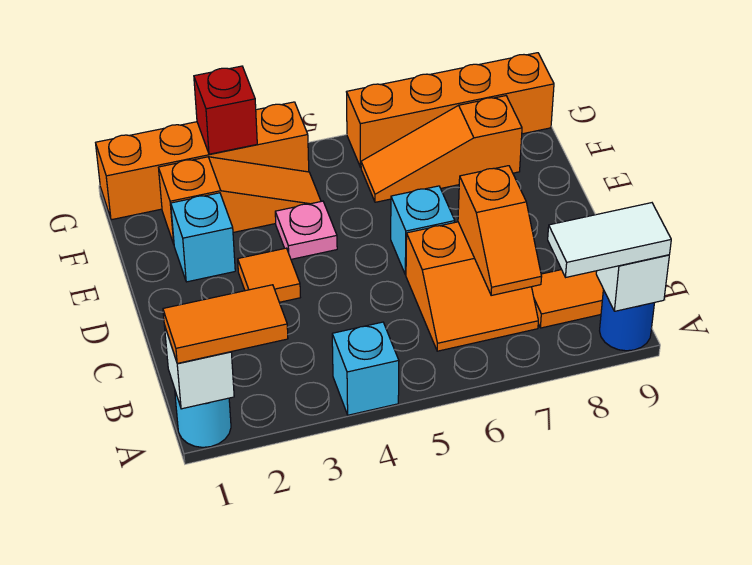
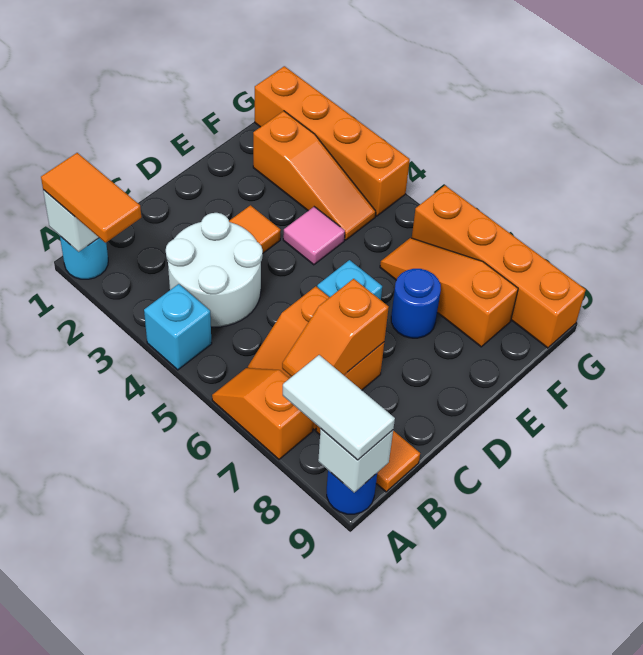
none -> orange 1x2 slope [212,368,313,459]
none -> white 2x2 round brick [166,213,263,327]
cyan 1x1 brick [171,193,235,282] -> none
pink 1x1 plate [275,201,337,259] -> pink 1x1 tile [283,207,345,265]
none -> blue 1x1 round brick [391,269,441,338]
red 1x1 brick [194,66,257,154] -> none

